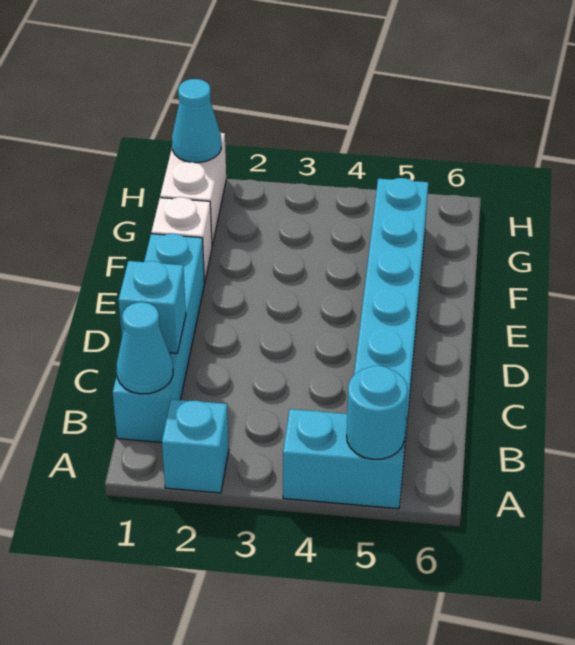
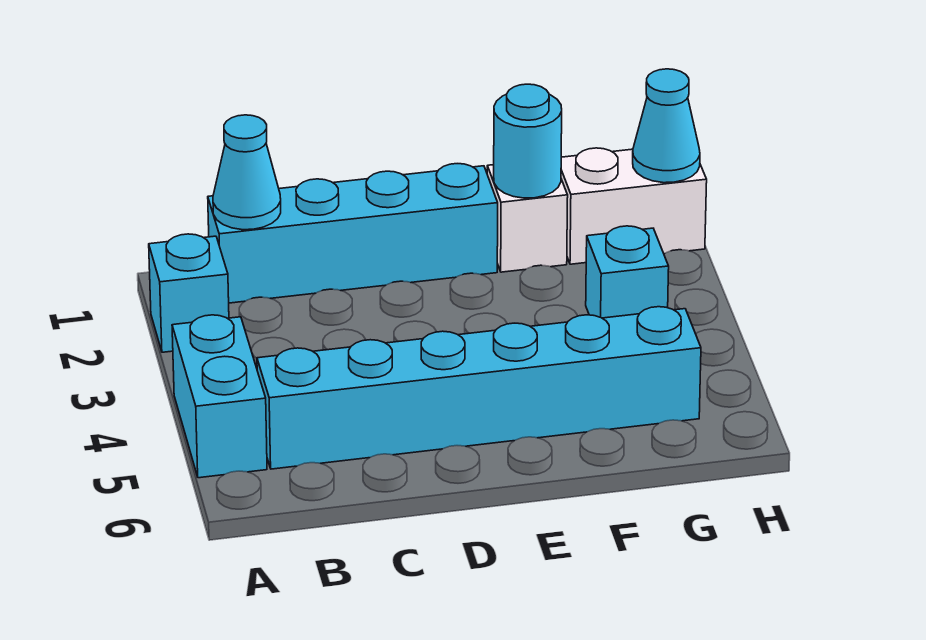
cyan 1x1 round brick [347,366,408,459] -> cyan 1x1 round brick moved to [494,84,562,198]
cyan 1x1 brick [118,261,186,353] -> cyan 1x1 brick moved to [586,226,669,318]

